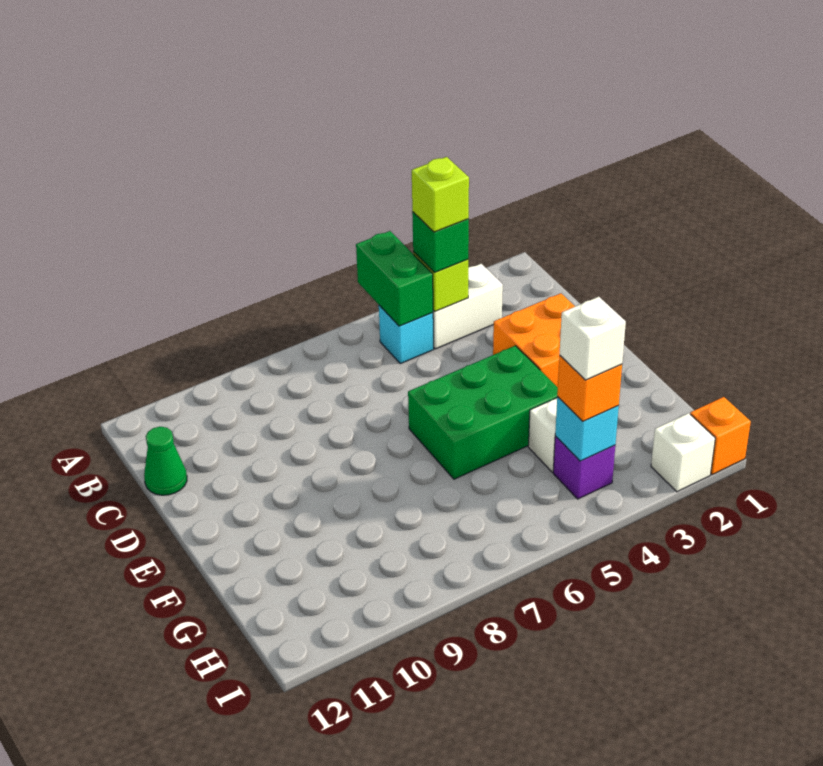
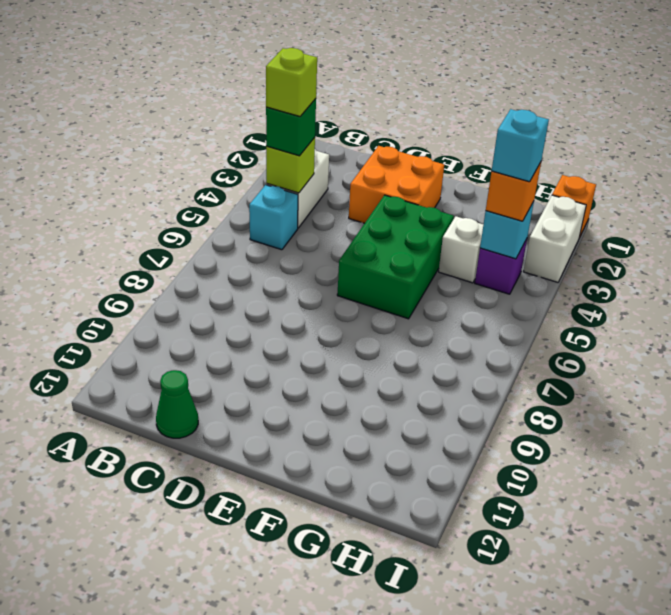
green 1x2 brick [356,231,433,326] -> none
white 1x1 brick [559,297,626,380] -> cyan 1x1 brick [492,109,549,182]
white 1x1 brick [651,413,715,492] -> white 1x2 brick [523,195,586,282]

